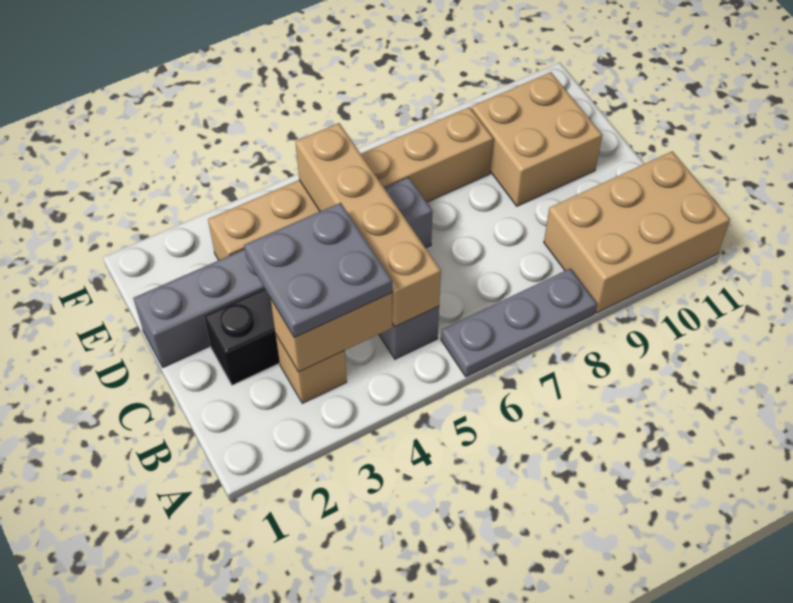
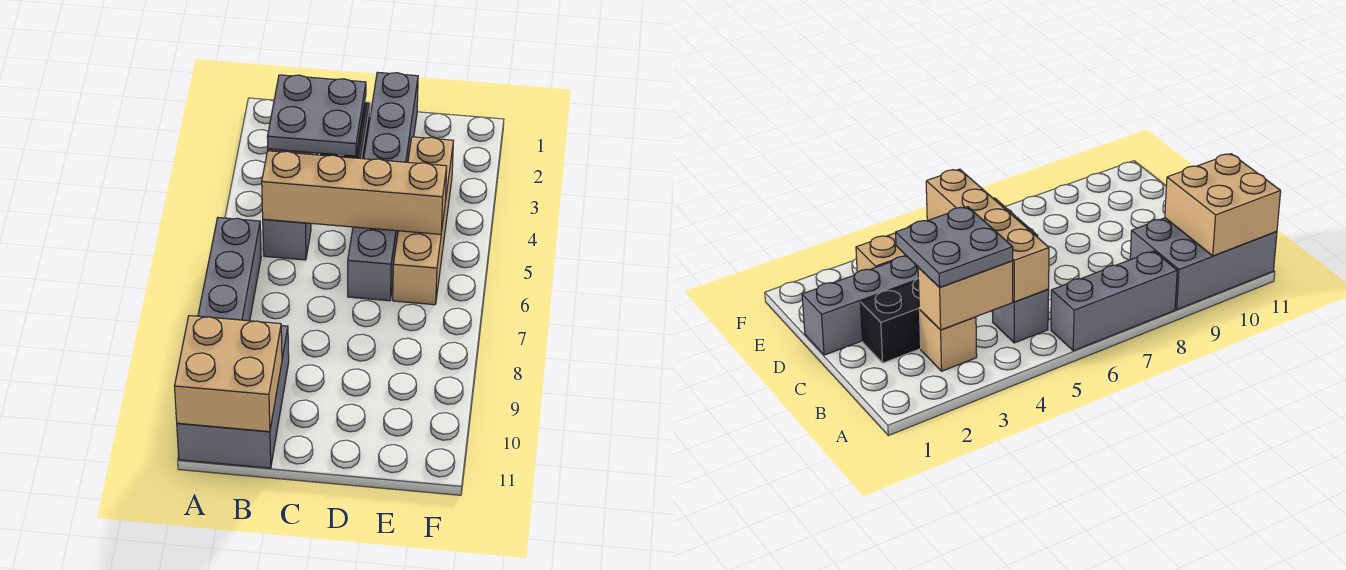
grey 1x3 plate [441,268,597,377] -> grey 1x3 brick [198,218,261,321]
tan 2x3 brick [544,151,730,313] -> grey 2x3 brick [177,326,289,468]
tan 2x2 brick [471,72,602,206] -> tan 2x2 brick moved to [174,316,282,432]
tan 1x6 brick [208,107,493,260] -> tan 1x4 brick [393,137,453,305]

